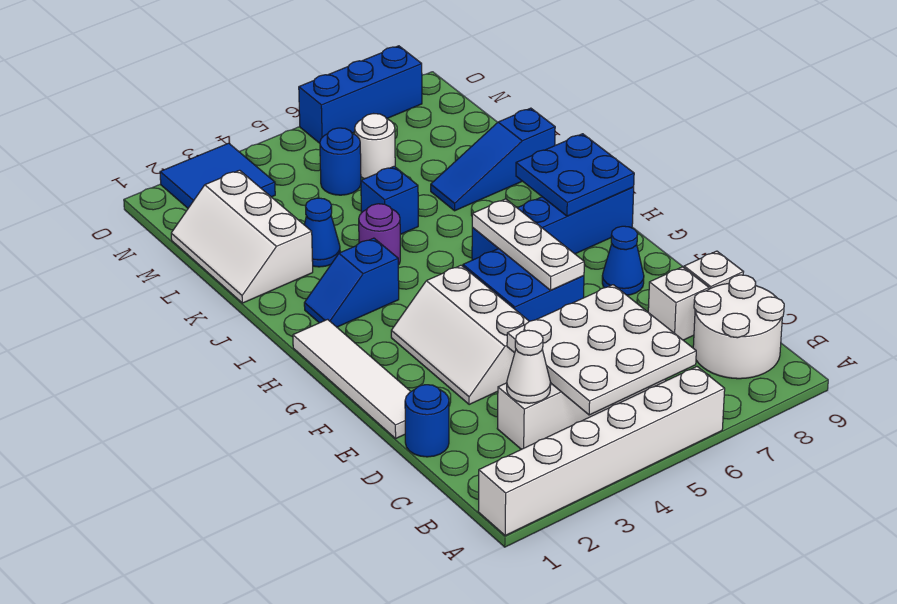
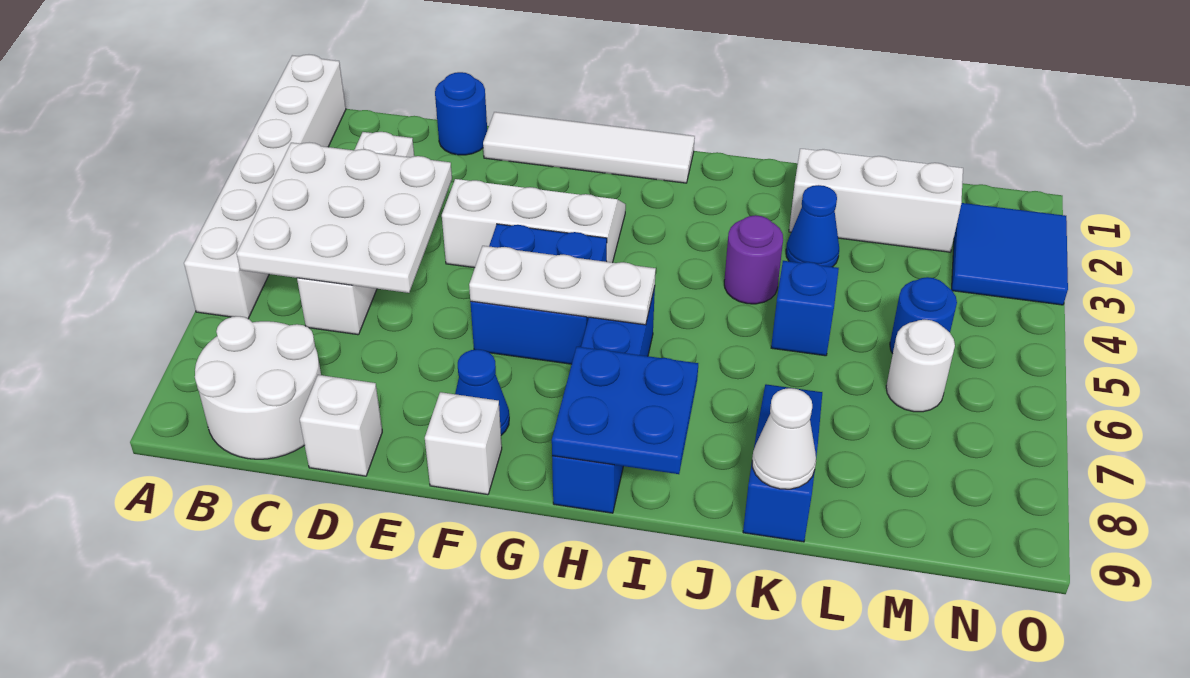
white 1x1 cone [507,330,551,403] -> white 1x1 cone moved to [752,388,816,489]
white 1x1 brick [648,267,709,340] -> white 1x1 brick moved to [425,392,502,495]
blue 1x2 slope [304,238,399,327] -> none
blue 1x3 brick [299,46,422,143] -> none

